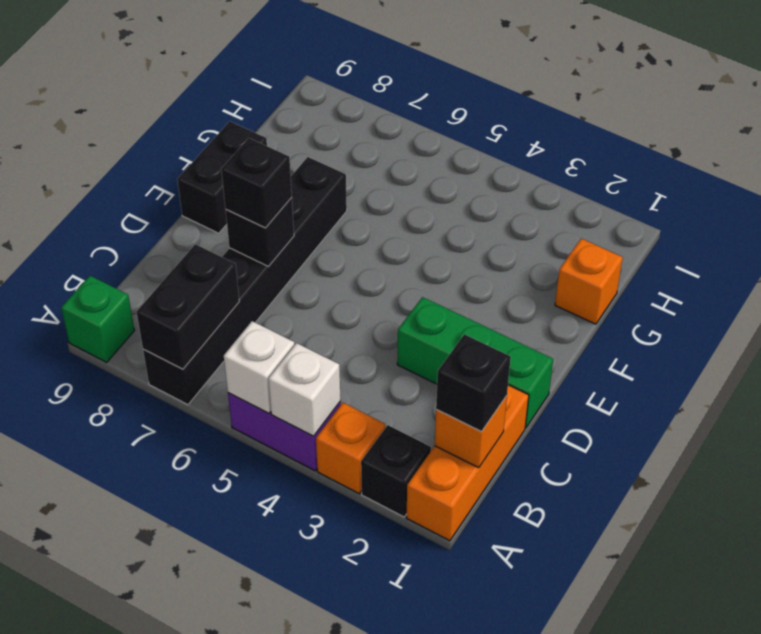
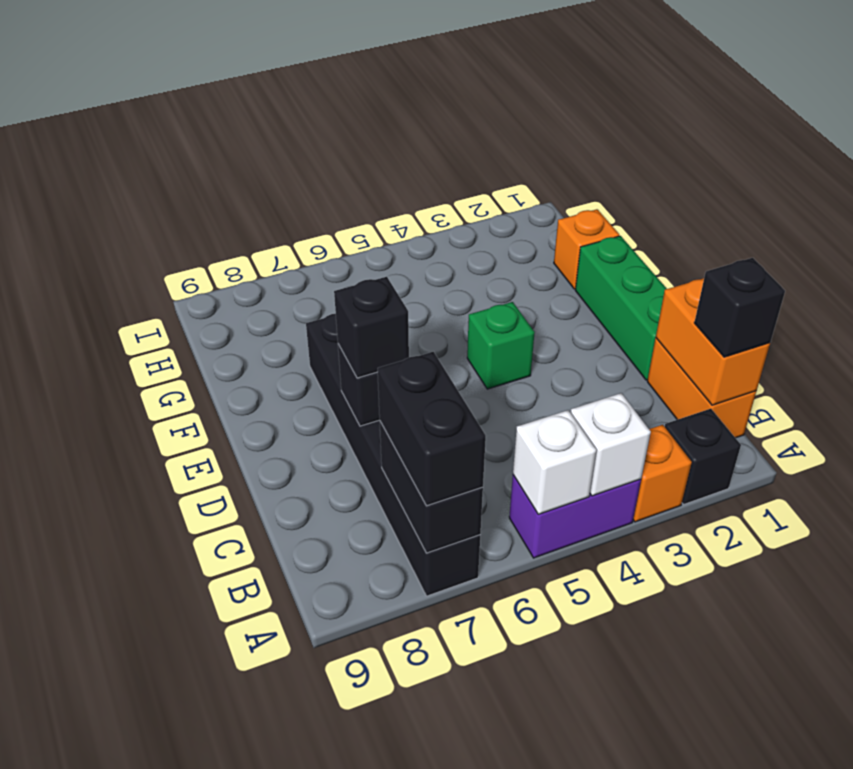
orange 1x3 brick [406,385,529,541] -> orange 1x2 brick [647,338,756,438]
green 1x1 brick [61,276,135,362] -> green 1x1 brick moved to [467,302,535,389]
orange 1x1 brick [435,396,507,468] -> orange 1x2 brick [656,278,770,405]
green 1x3 brick [397,297,553,428] -> green 1x3 brick turned to [575,236,667,380]
black 1x2 brick [177,121,267,233] -> black 1x2 brick moved to [378,352,486,506]

